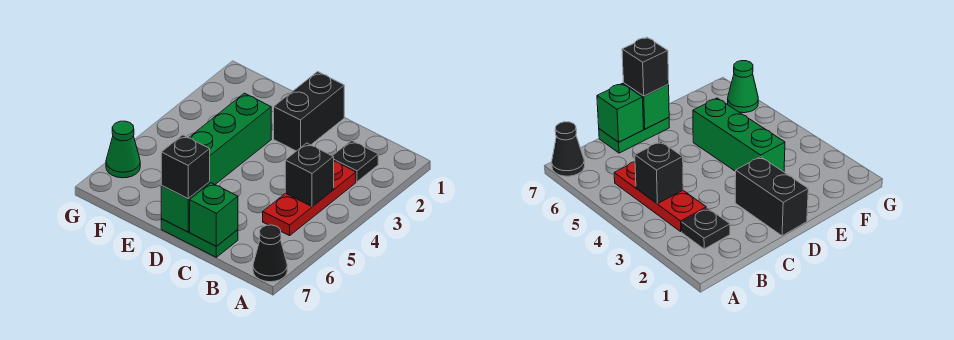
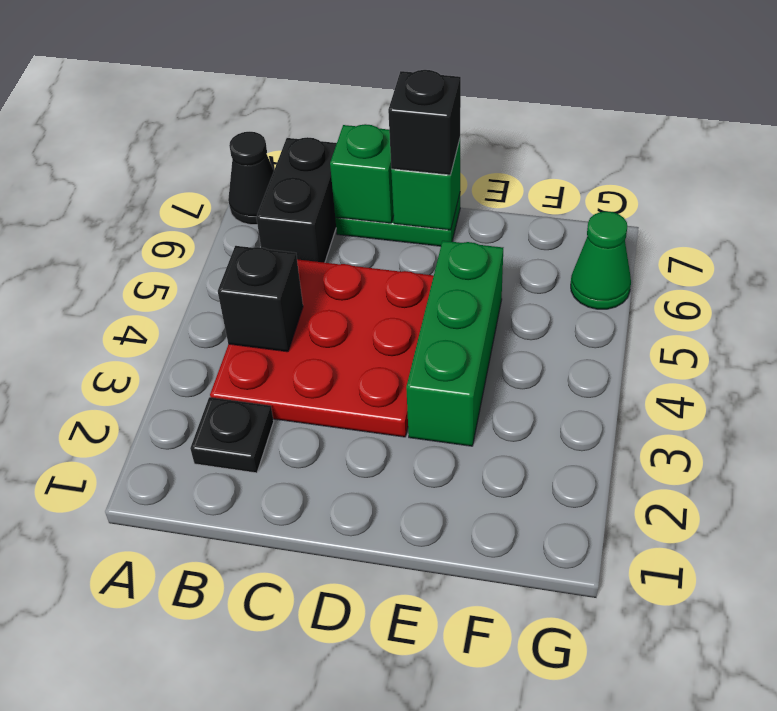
red 1x3 plate [263,161,356,236] -> red 3x3 plate [210,259,434,437]
black 1x2 brick [274,72,344,151] -> black 1x2 brick moved to [256,137,337,263]

